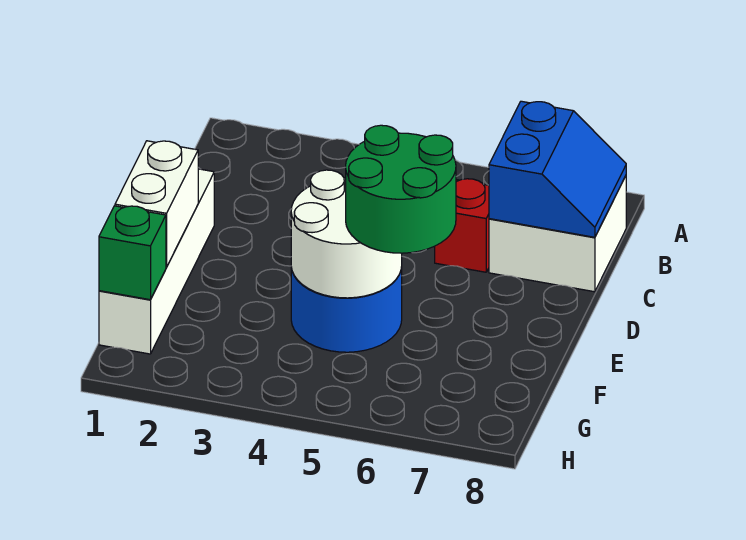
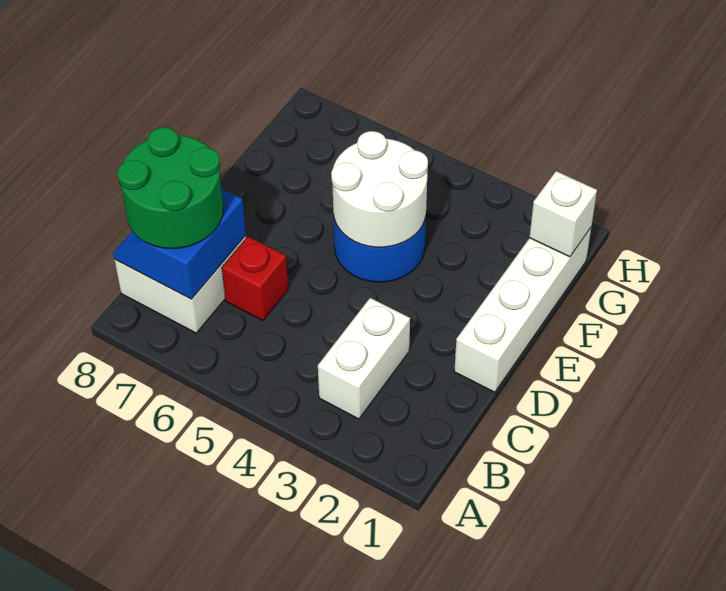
white 1x2 brick [115,141,198,267] -> white 1x2 brick moved to [318,298,410,419]
green 2x2 round brick [346,125,456,253] -> green 2x2 round brick moved to [117,127,223,248]
green 1x1 brick [99,206,166,300] -> white 1x1 brick [529,171,597,257]

